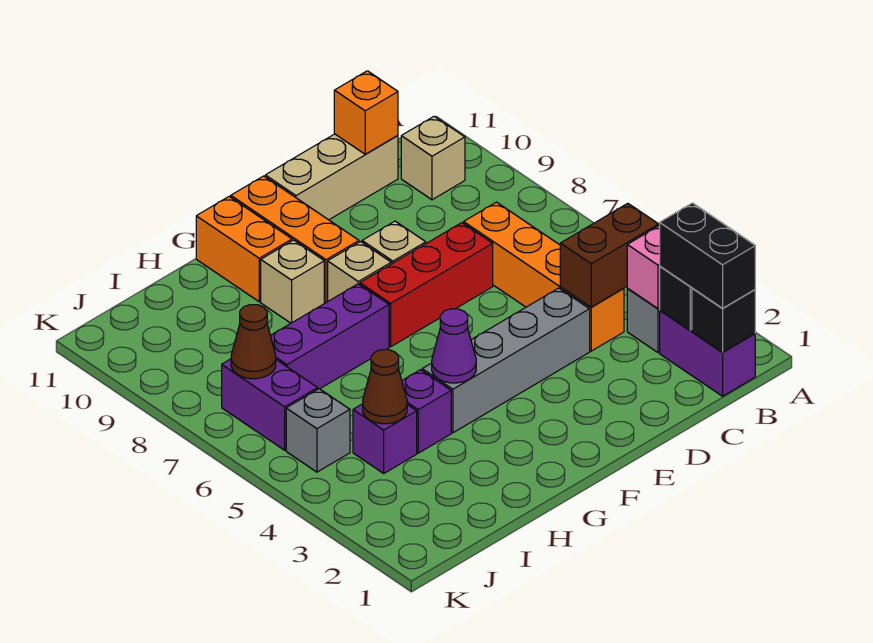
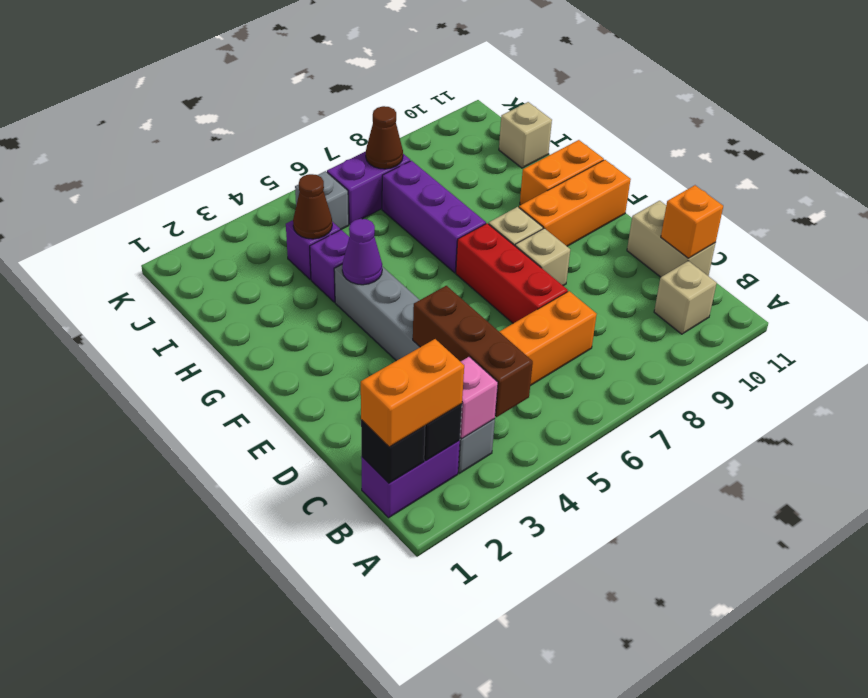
black 1x2 brick [660,203,755,308] -> orange 1x2 brick [361,339,464,447]
brown 1x2 brick [560,203,659,307] -> brown 1x3 brick [413,286,533,417]
tan 1x3 brick [265,134,398,220] -> tan 1x2 brick [627,201,715,277]
tan 1x1 brick [261,240,324,323] -> tan 1x1 brick moved to [499,102,552,168]

